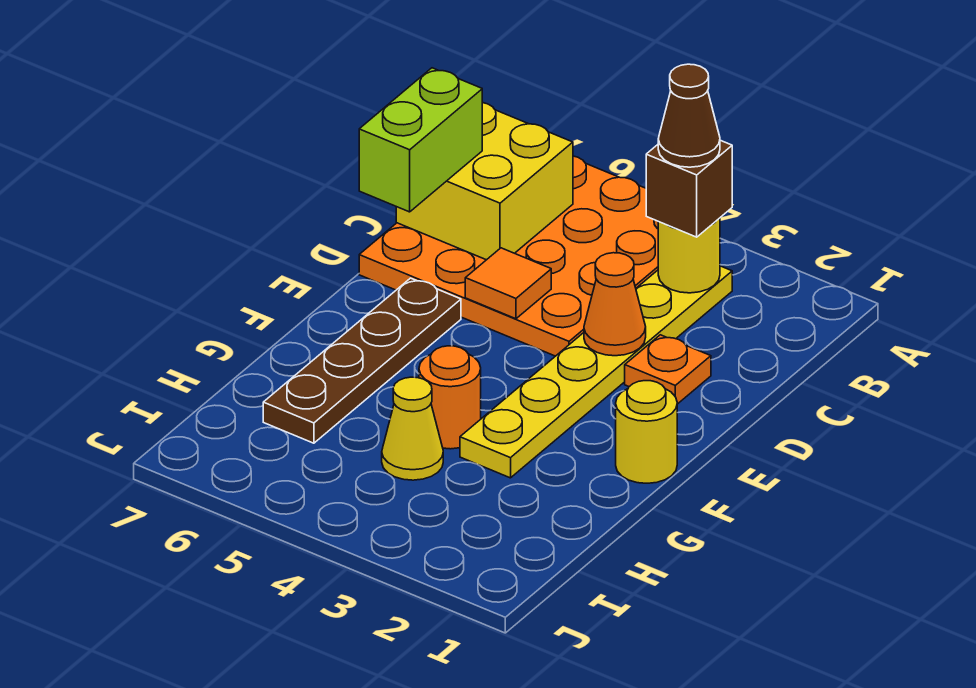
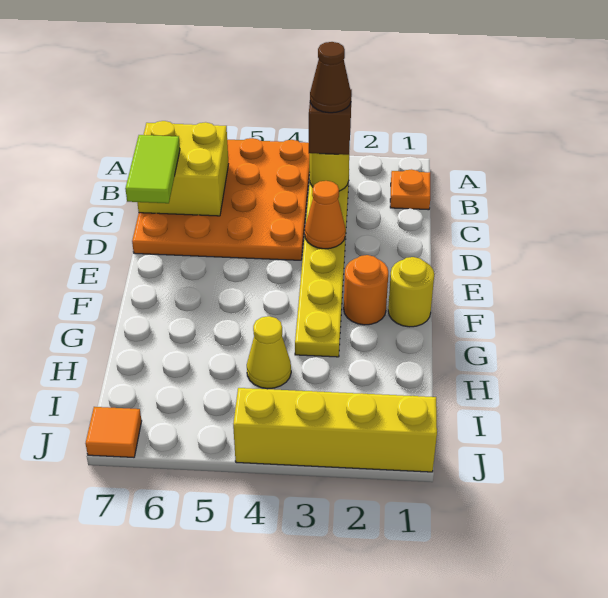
lime 1x2 brick [359,68,482,212] -> lime 1x2 tile [125,135,180,203]
orange 1x1 plate [625,335,711,404] -> orange 1x1 plate moved to [390,169,430,210]
orange 1x1 tile [465,248,551,319] -> orange 1x1 tile moved to [86,407,142,457]
brown 1x4 plate [263,278,461,443] -> none
orange 1x1 round brick [419,346,481,449] -> orange 1x1 round brick moved to [344,255,388,325]
none -> yellow 1x4 brick [233,388,437,472]

